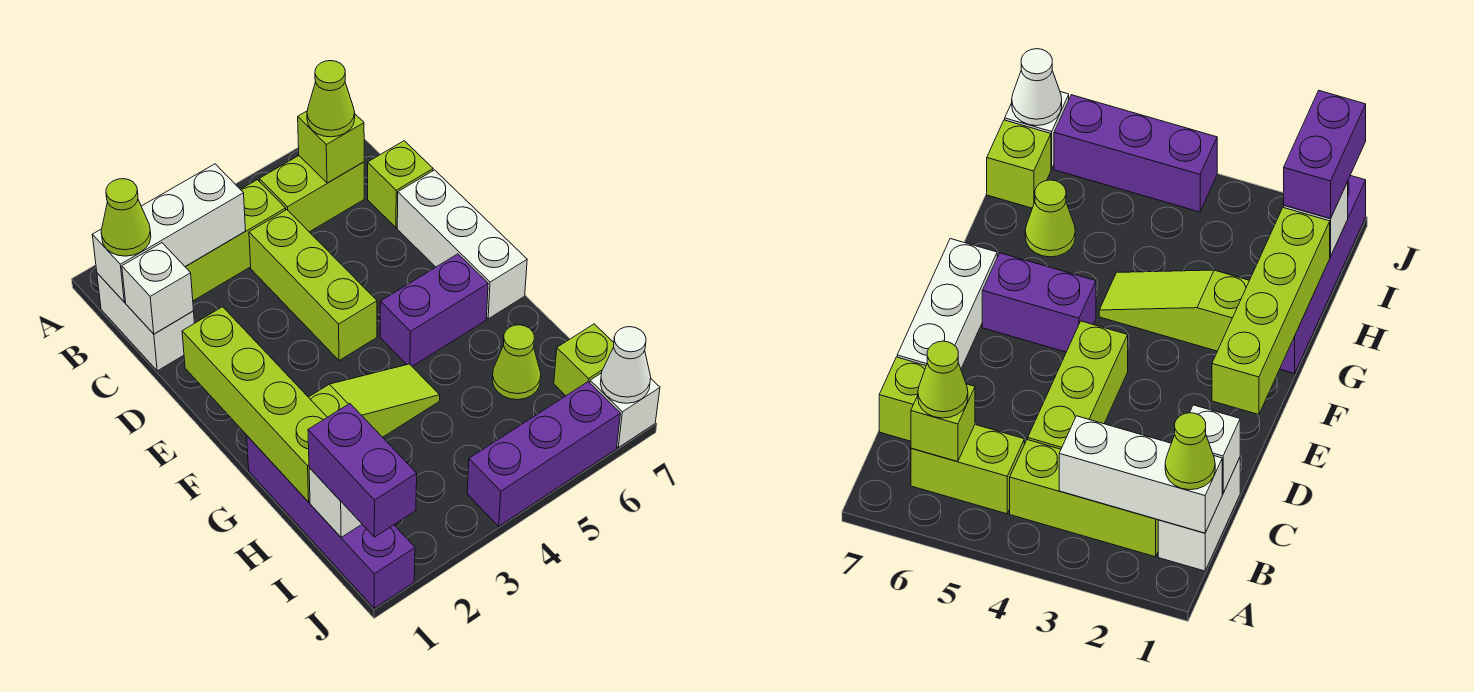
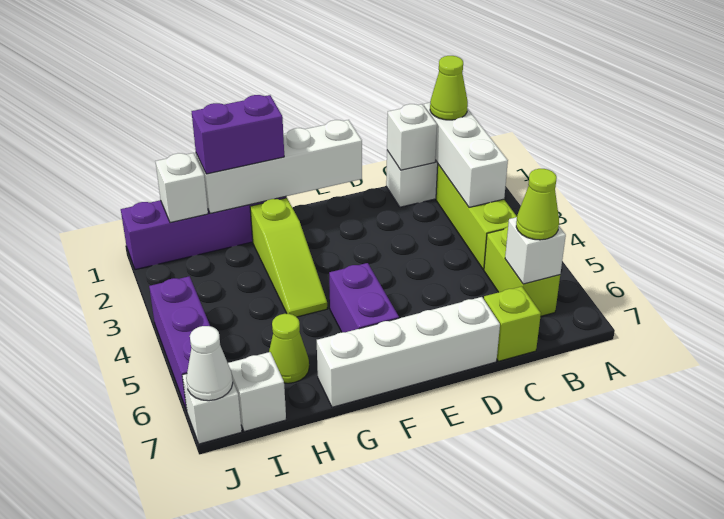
lime 1x1 brick [298,111,364,183] -> white 1x1 brick [505,217,566,284]
lime 1x3 brick [249,210,377,361] -> none
white 1x3 brick [397,170,527,319] -> white 1x4 brick [317,297,500,407]
lime 1x4 brick [182,307,327,502] -> white 1x4 brick [196,120,362,213]
purple 1x2 brick [308,404,417,537] -> purple 1x2 brick moved to [191,95,284,174]
lime 1x1 brick [554,324,614,396] -> white 1x1 brick [228,352,286,432]

